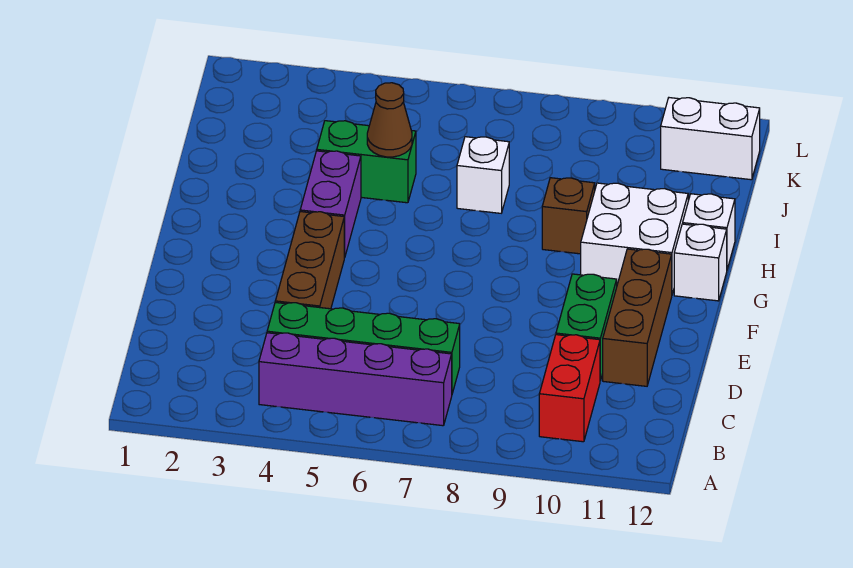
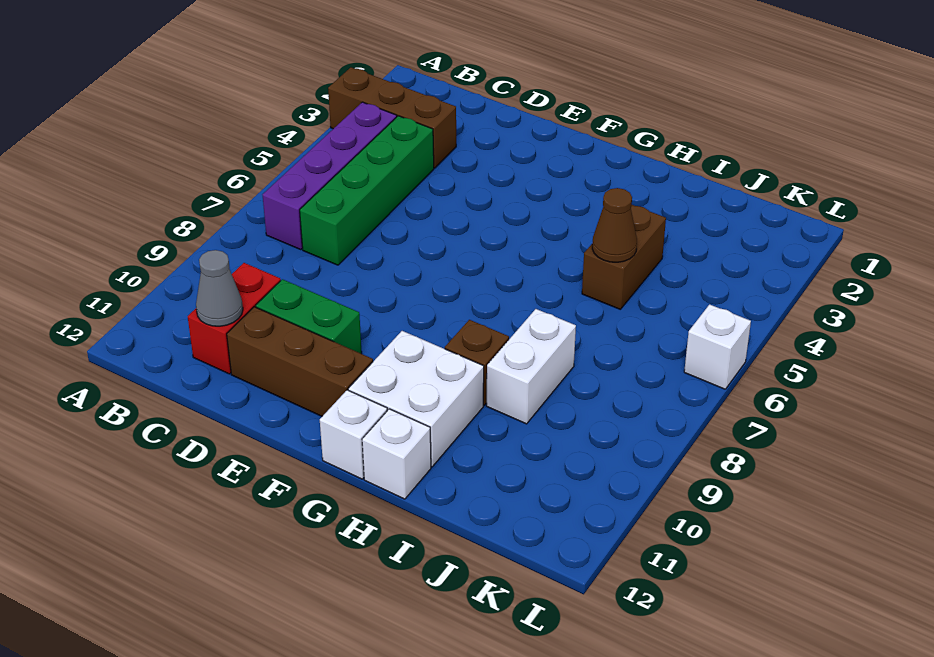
red 1x2 brick [539,335,600,442] -> red 1x2 brick turned to [188,263,281,374]
none -> grey 1x1 cone [196,250,243,326]
brown 1x3 brick [275,212,344,309] -> brown 1x3 brick moved to [328,67,456,168]
purple 1x2 brick [300,151,361,258] -> none
green 1x2 brick [317,121,416,203] -> brown 1x2 brick [582,205,666,309]
white 1x1 brick [457,137,509,213] -> white 1x1 brick moved to [684,304,751,389]
white 1x2 brick [661,98,760,180] -> white 1x2 brick moved to [487,309,576,424]

